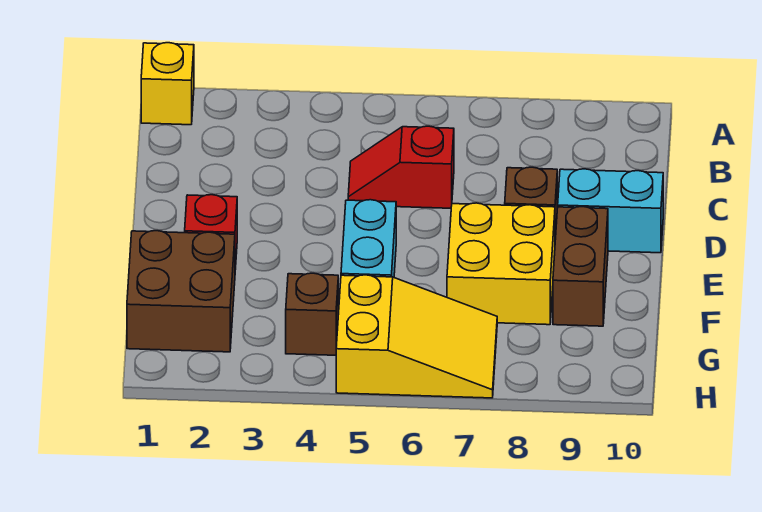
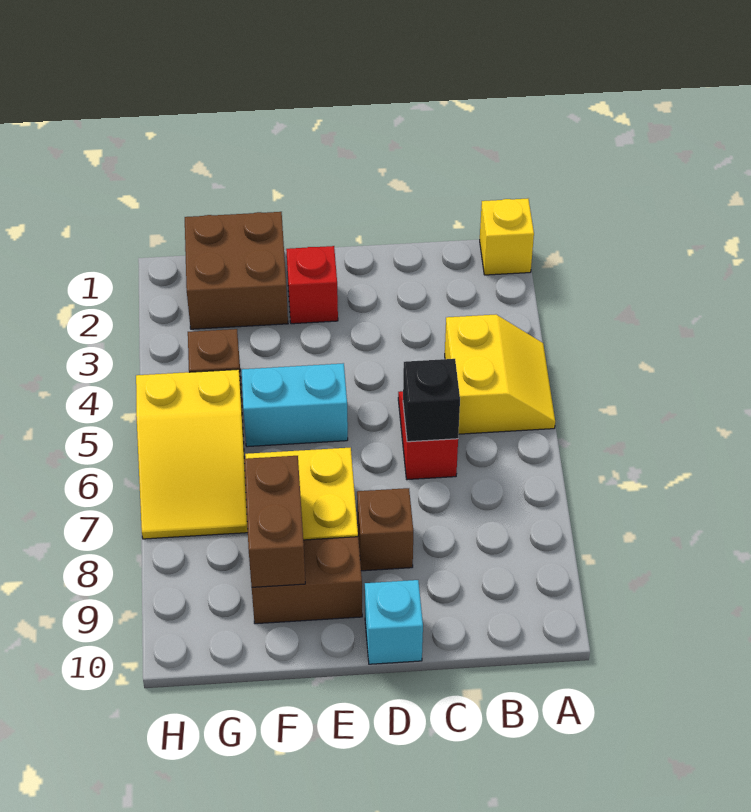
none -> yellow 2x2 slope [445,315,555,434]
none -> black 1x1 brick [403,359,460,442]
cyan 1x2 brick [558,169,663,253] -> cyan 1x1 brick [365,580,423,664]
none -> brown 1x2 brick [244,456,305,587]

